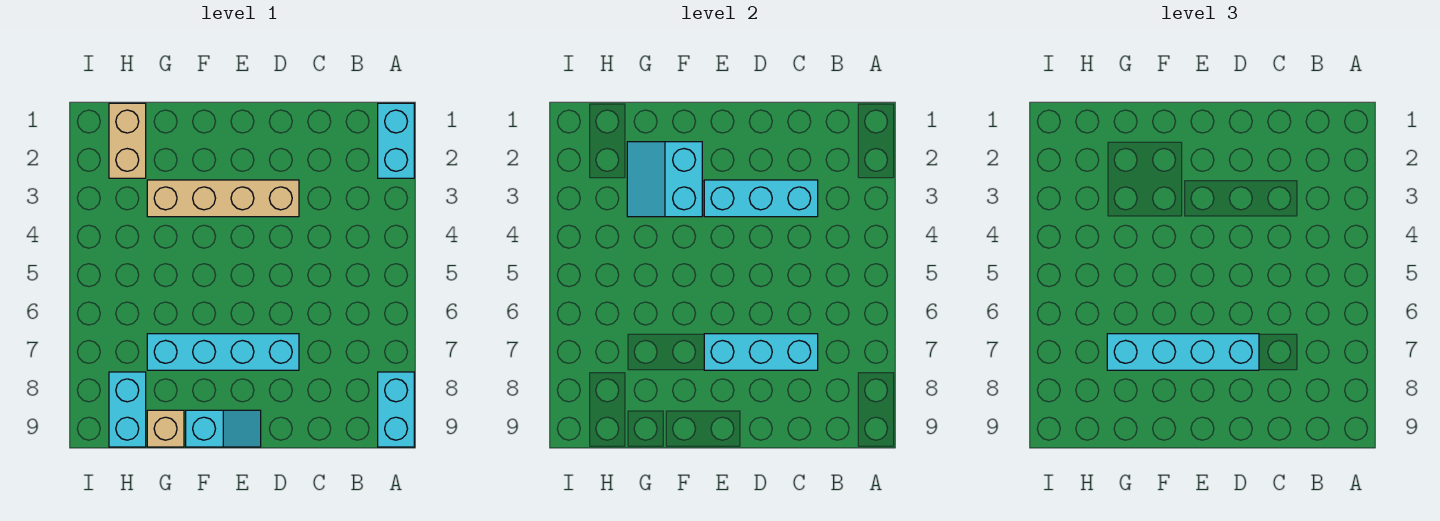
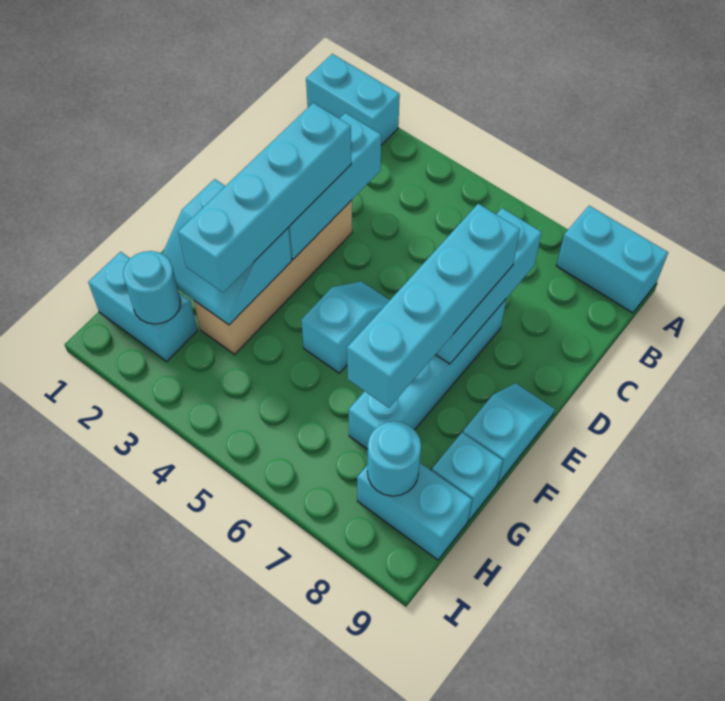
none -> cyan 1x4 brick [178,103,351,292]
none -> cyan 1x2 slope [302,282,390,373]
tan 1x1 brick [147,410,184,447] -> cyan 1x1 brick [432,433,503,521]
tan 1x2 brick [109,103,146,178] -> cyan 1x2 brick [88,252,197,361]
none -> cyan 1x1 round brick [123,251,180,324]
none -> cyan 1x1 round brick [367,421,421,496]

